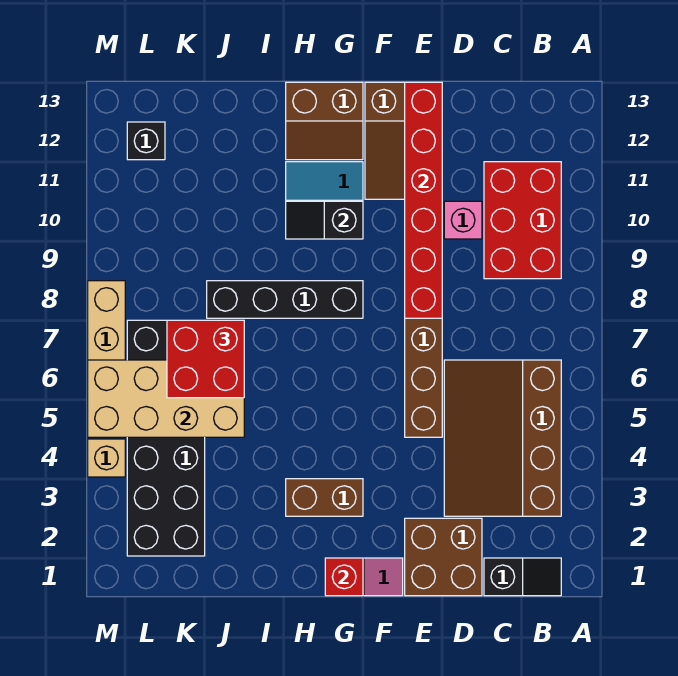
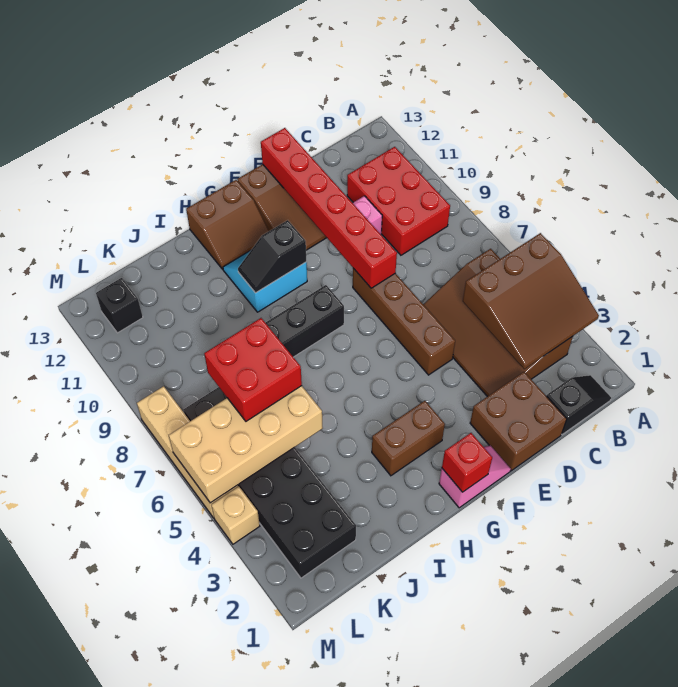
none -> brown 3x3 slope [463,233,599,369]

